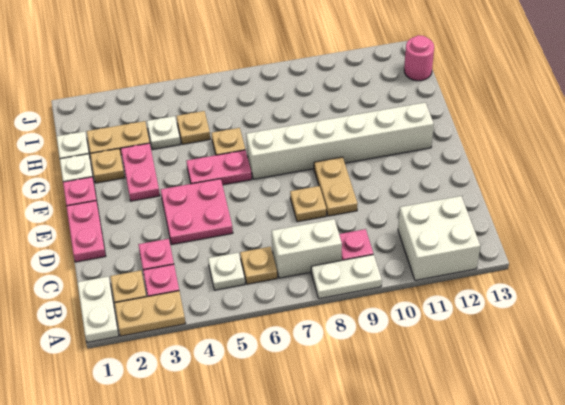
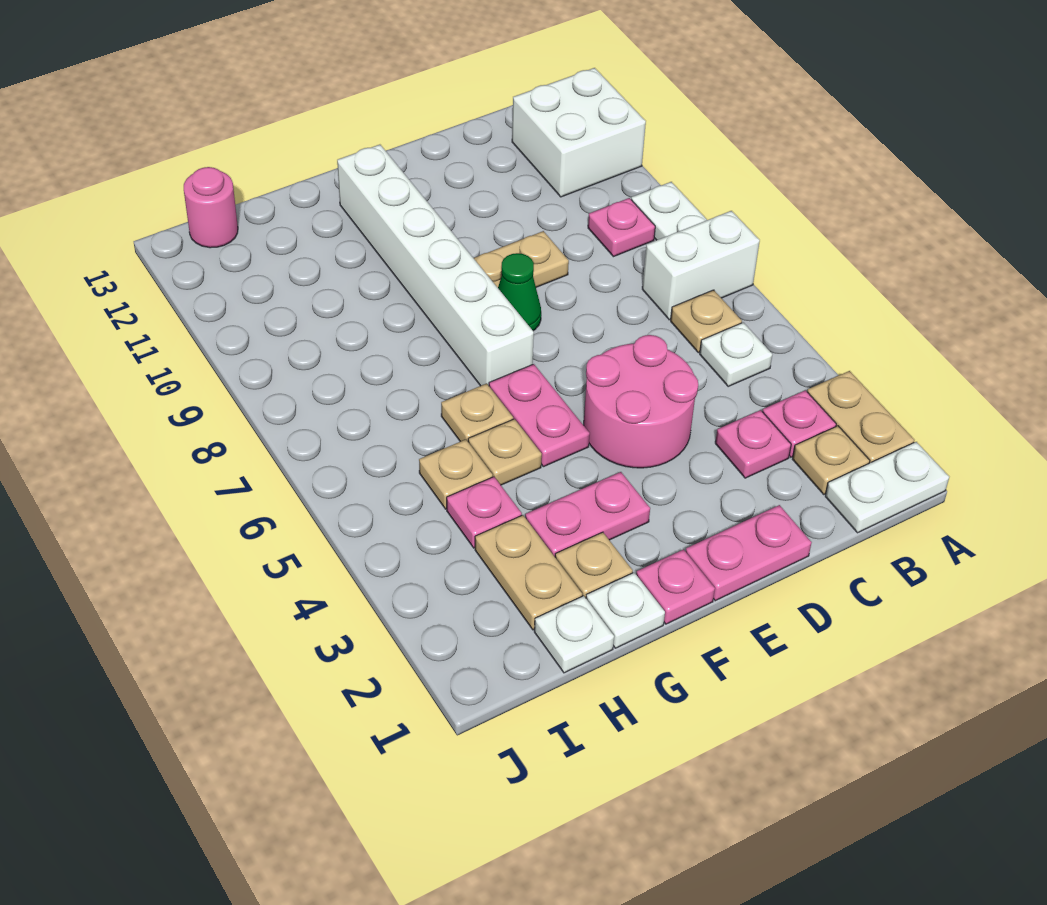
white 1x2 brick [272,219,342,278] -> white 1x2 brick turned to [642,211,760,320]
pink 2x2 plate [161,179,233,244] -> pink 2x2 round brick [584,335,698,468]
tan 1x1 plate [290,186,326,222] -> tan 1x1 plate moved to [468,419,542,485]
none -> green 1x1 cone [498,253,541,331]
white 1x1 plate [147,116,180,150] -> pink 1x1 plate [447,477,522,548]

